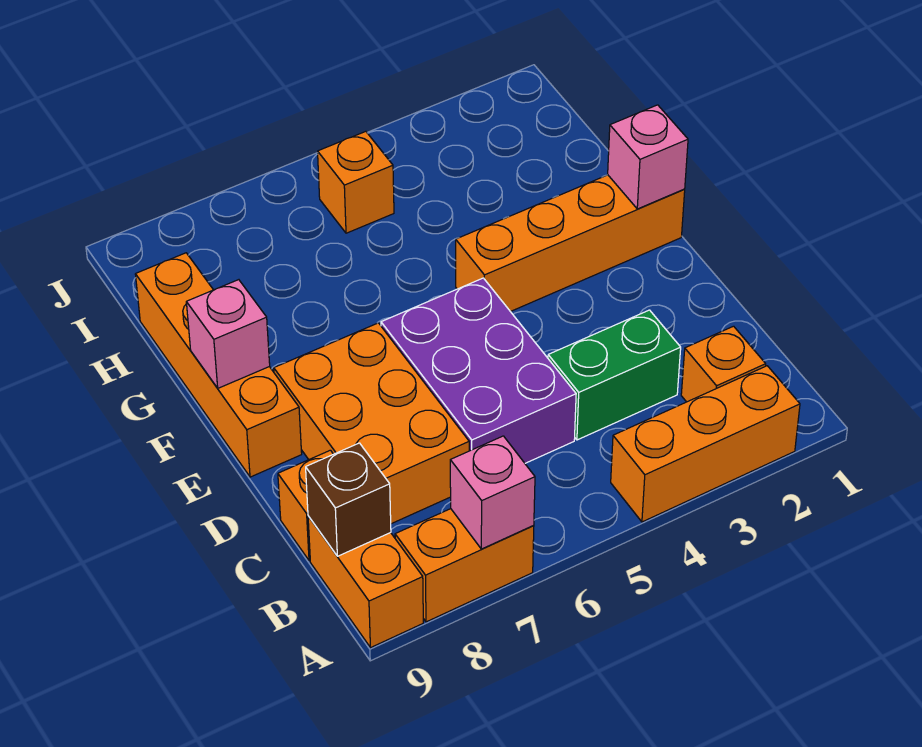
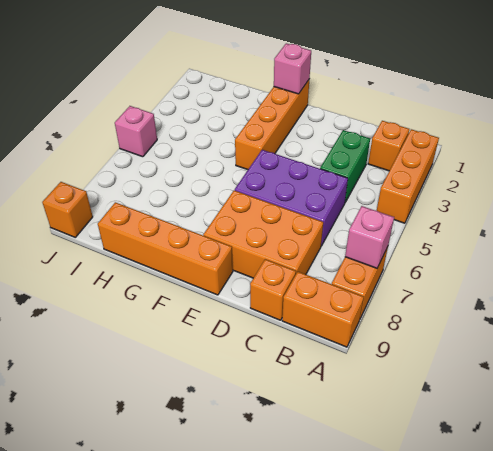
brown 1x1 brick [306,443,391,556] -> none
pink 1x1 brick [186,280,270,388] -> pink 1x1 brick moved to [115,106,157,157]
orange 1x1 brick [318,131,394,233] -> orange 1x1 brick moved to [42,182,93,237]

